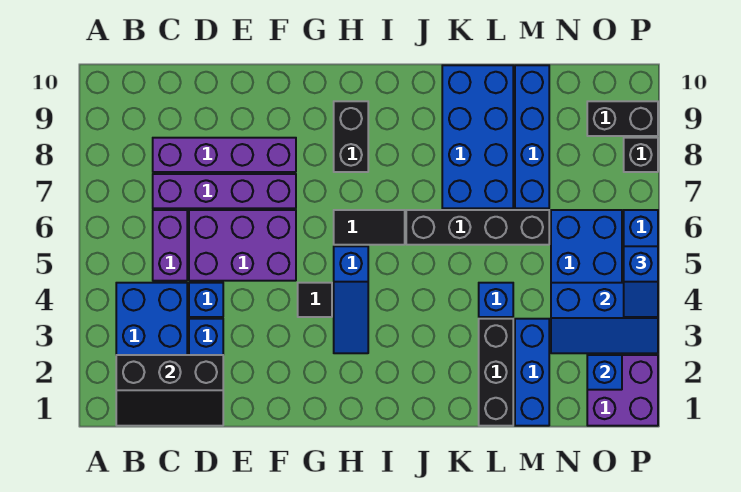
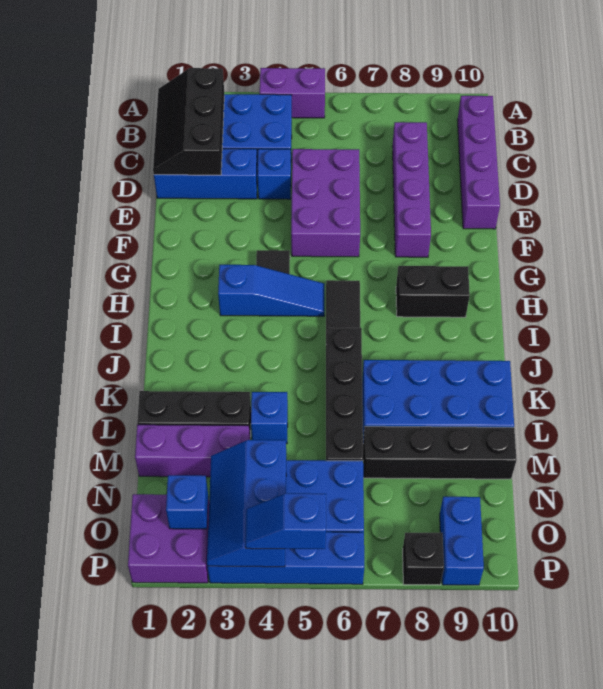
purple 1x2 brick [153,210,187,281] -> purple 1x2 brick moved to [260,68,325,118]
purple 1x4 brick [153,174,296,208] -> purple 1x4 brick moved to [457,96,500,229]
blue 1x3 slope [334,246,368,353] -> blue 1x3 slope turned to [218,265,325,316]
blue 1x3 brick [515,319,549,426] -> purple 1x3 brick [135,425,250,477]
blue 1x4 brick [515,65,549,208] -> black 1x4 brick [363,426,517,479]
black 1x2 brick [587,101,658,136] -> blue 1x2 brick [440,497,484,585]

